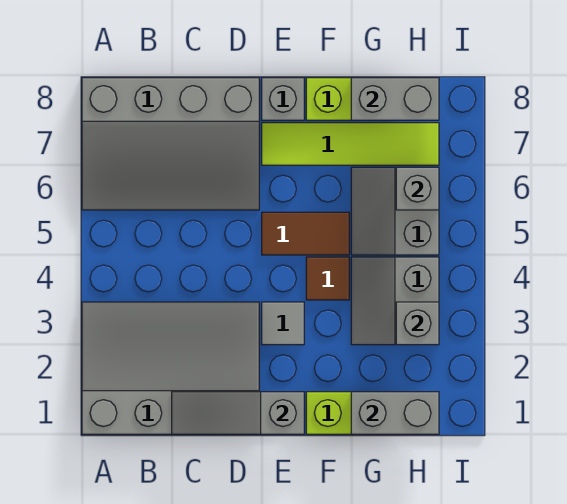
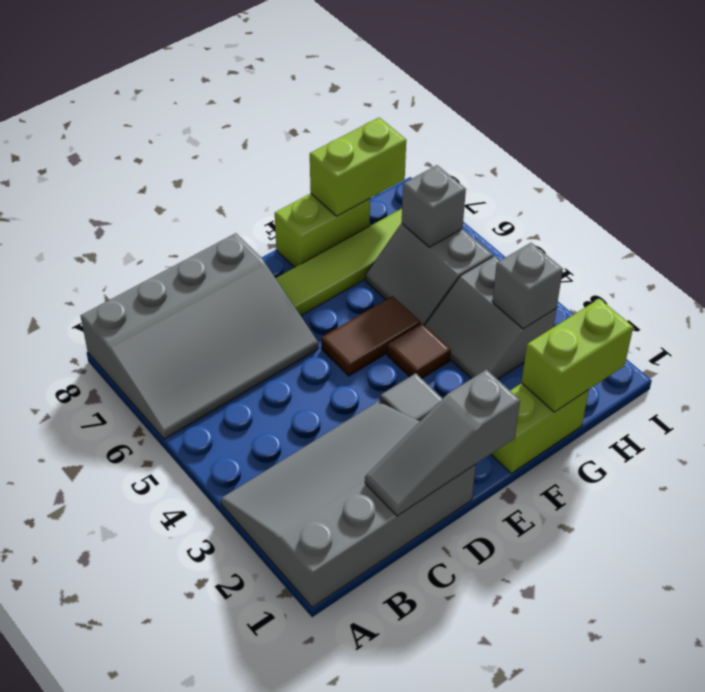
grey 1x1 brick [262,78,304,120] -> none
grey 1x2 brick [351,392,439,434] -> lime 1x2 brick [522,299,633,412]
grey 1x2 brick [351,78,439,120] -> lime 1x2 brick [310,118,406,216]

